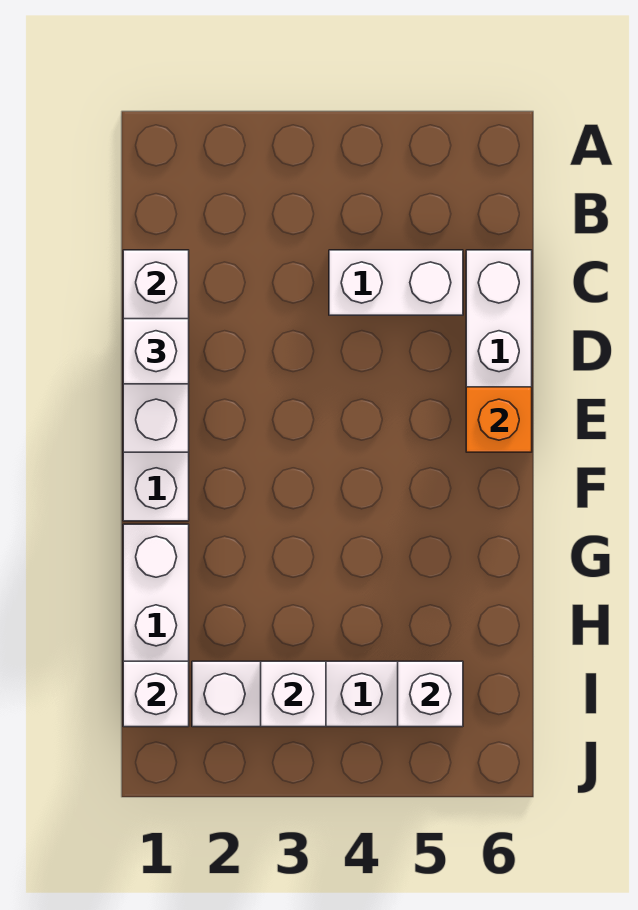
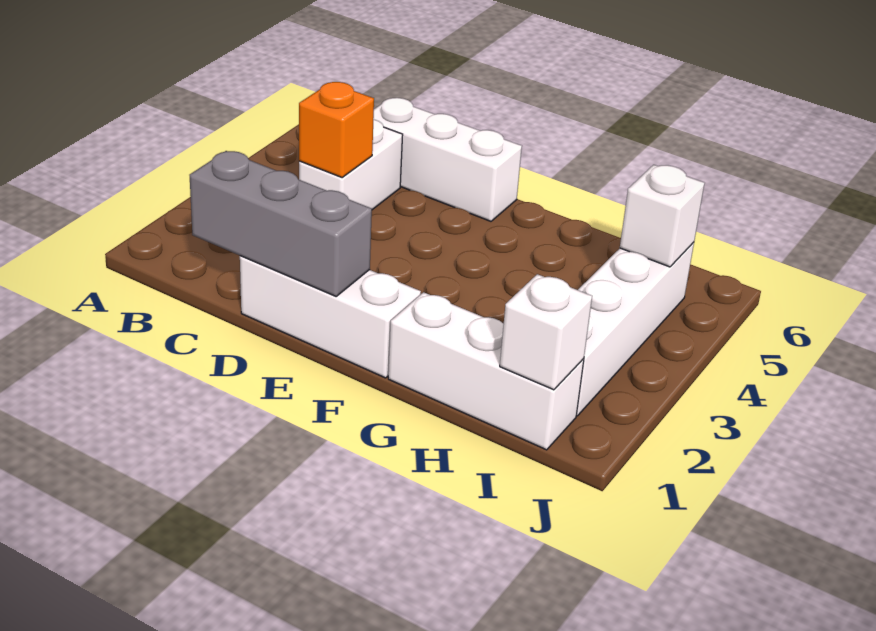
white 1x3 brick [123,250,189,452] -> grey 1x3 brick [190,151,372,296]
white 1x1 brick [123,319,189,384] -> none
orange 1x1 brick [466,387,532,452] -> orange 1x1 brick moved to [299,82,374,177]
white 1x1 brick [261,661,326,727] -> none

